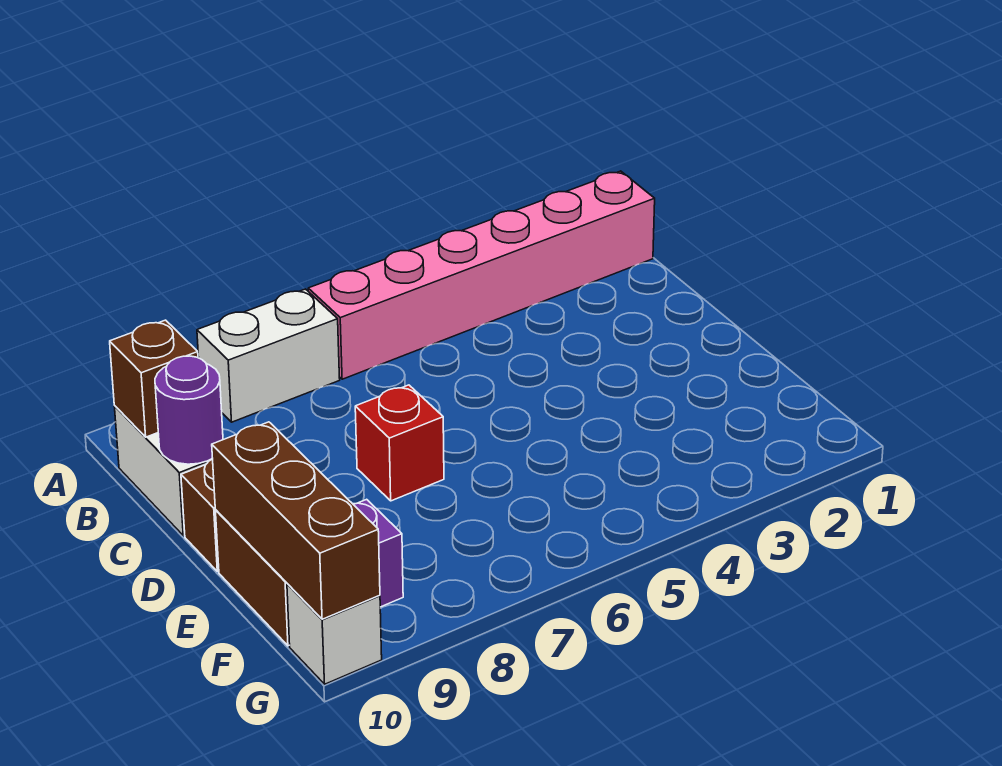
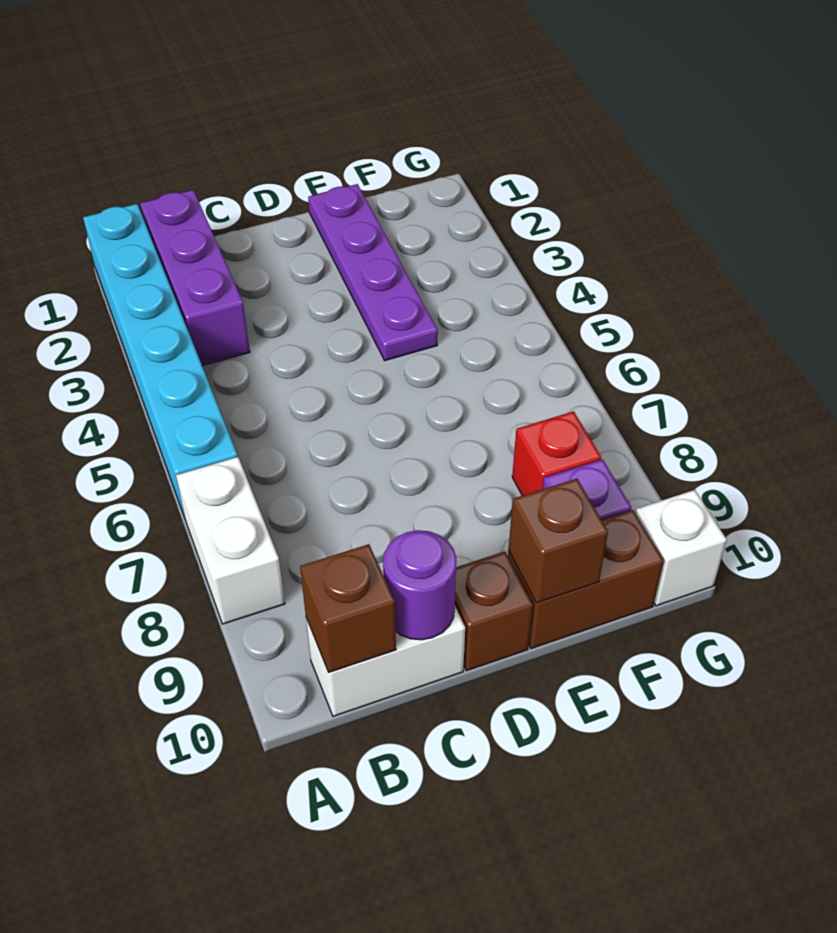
pink 1x6 brick [308,171,655,379] -> cyan 1x6 brick [83,204,238,518]
none -> purple 1x3 brick [140,190,250,366]
red 1x1 brick [355,385,444,501] -> red 1x1 brick moved to [512,411,601,496]
none -> purple 1x4 plate [308,184,438,361]
brown 1x3 brick [212,422,380,619] -> brown 1x1 brick [509,479,608,603]

